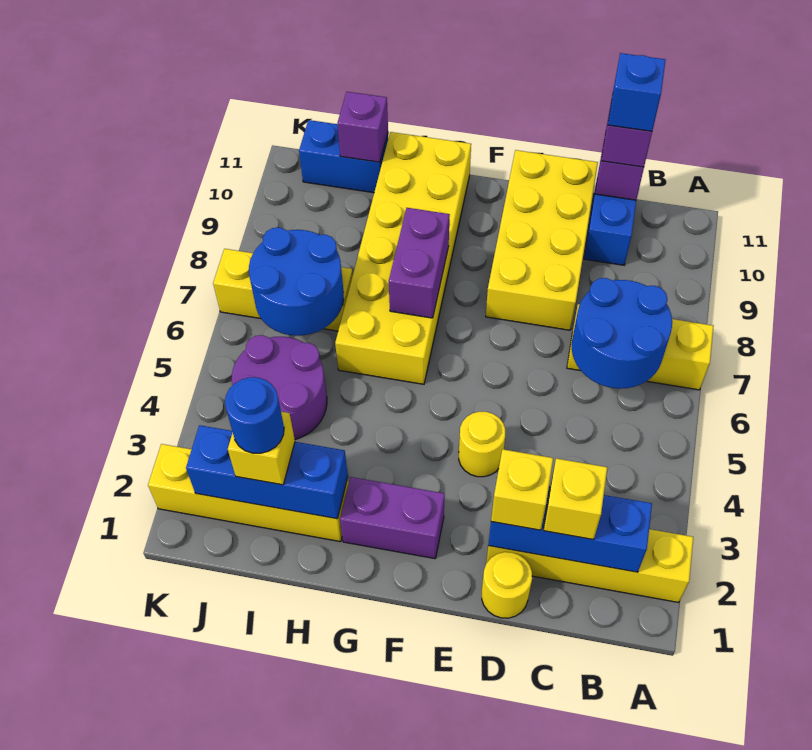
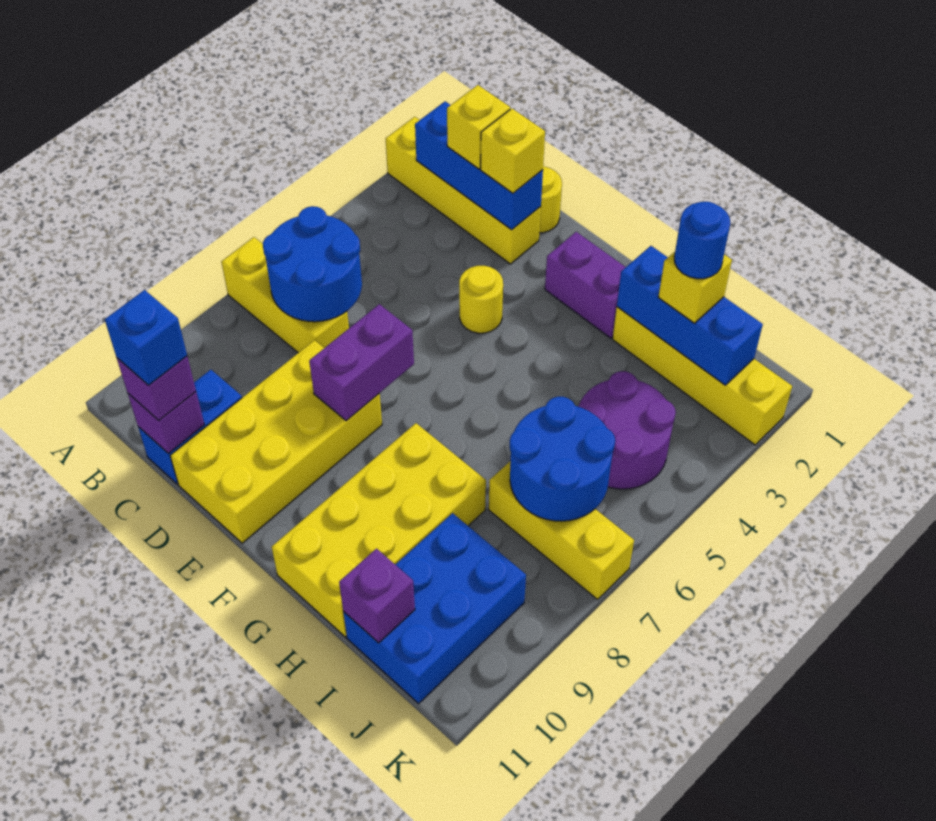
yellow 2x6 brick [335,132,471,384] -> yellow 2x4 brick [272,423,486,637]
purple 1x2 brick [389,208,450,318] -> purple 1x2 brick moved to [309,304,414,421]
blue 1x2 brick [299,120,388,193] -> blue 2x3 brick [343,513,526,703]

